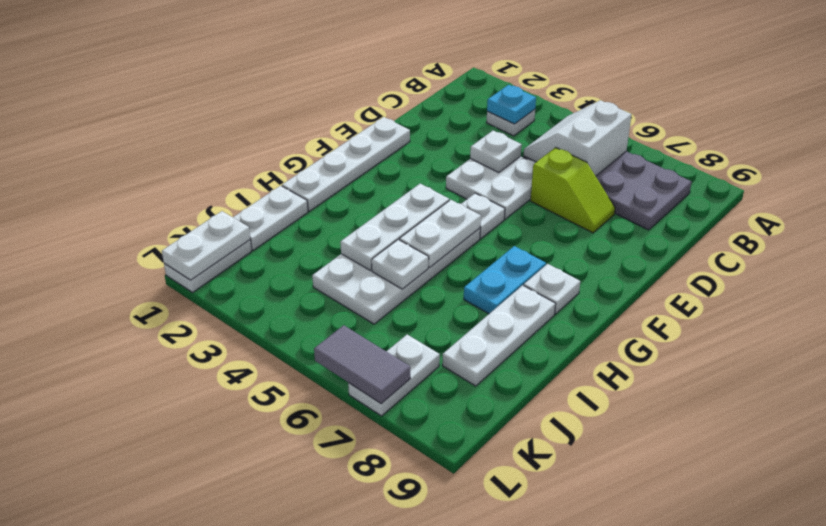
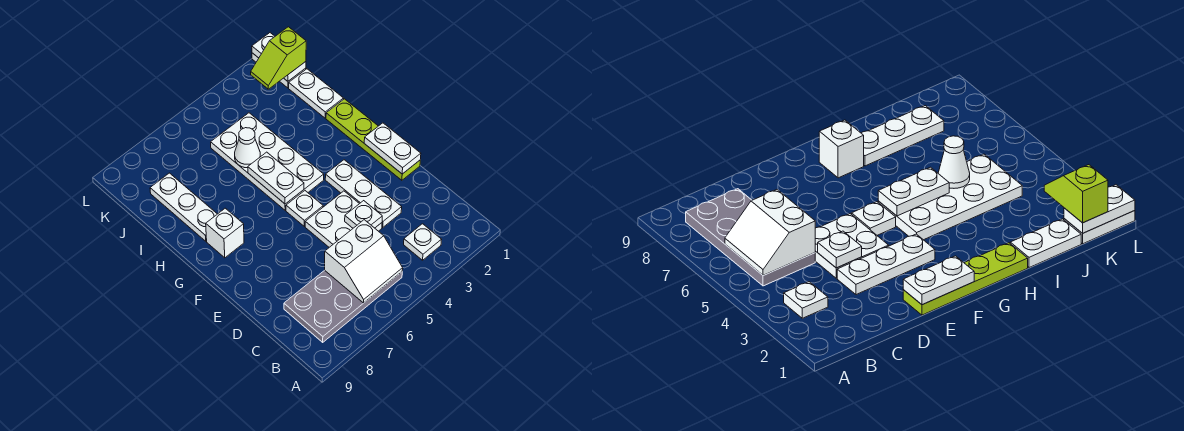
cyan 1x1 plate [487,85,536,124] -> none
white 2x2 slope [523,100,632,176] -> white 2x2 slope turned to [325,220,403,303]
lime 1x2 slope [530,148,615,233] -> lime 1x2 slope moved to [251,27,306,89]
white 1x4 plate [282,117,410,211] -> lime 1x4 plate [326,99,420,180]
white 1x3 plate [340,184,449,270] -> white 1x3 plate moved to [325,160,402,228]
cyan 1x2 plate [464,246,546,314] -> none
white 1x1 plate [524,264,580,314] -> white 1x1 brick [206,208,244,258]
white 1x1 plate [372,240,429,289] -> white 1x1 cone [235,128,260,168]
white 1x2 plate [348,335,440,416] -> white 1x2 plate moved to [364,123,421,174]
grey 1x2 tile [314,325,410,404] -> none

